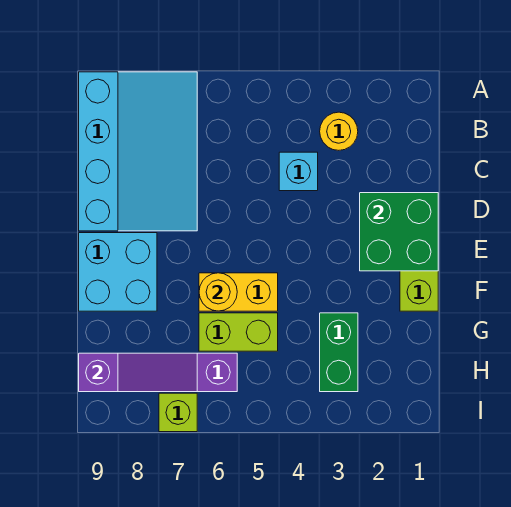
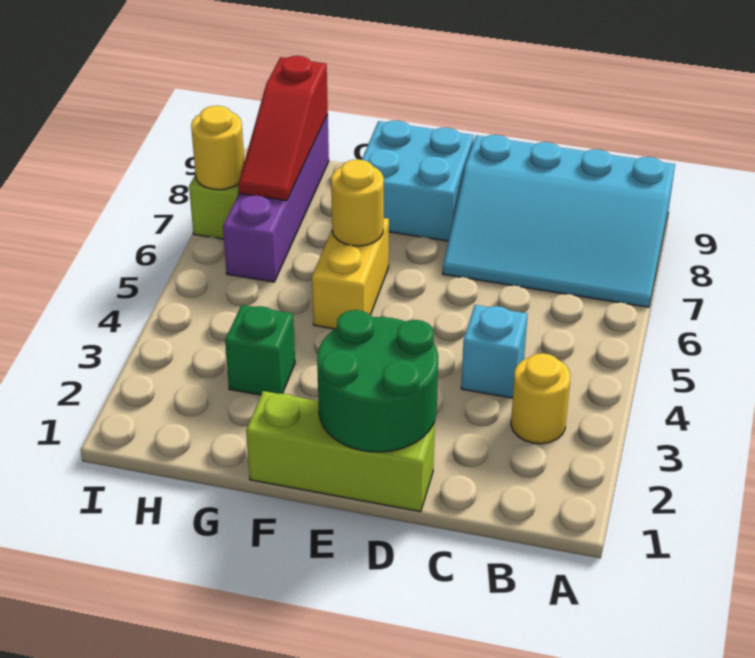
green 2x2 brick [360,193,438,271] -> green 2x2 round brick [317,310,438,452]
green 1x2 brick [320,313,358,392] -> green 1x1 brick [225,305,295,395]
lime 1x2 brick [199,313,278,351] -> none
purple 1x3 slope [79,353,197,392] -> red 1x3 slope [238,56,328,201]
none -> yellow 1x1 round brick [191,106,244,190]

